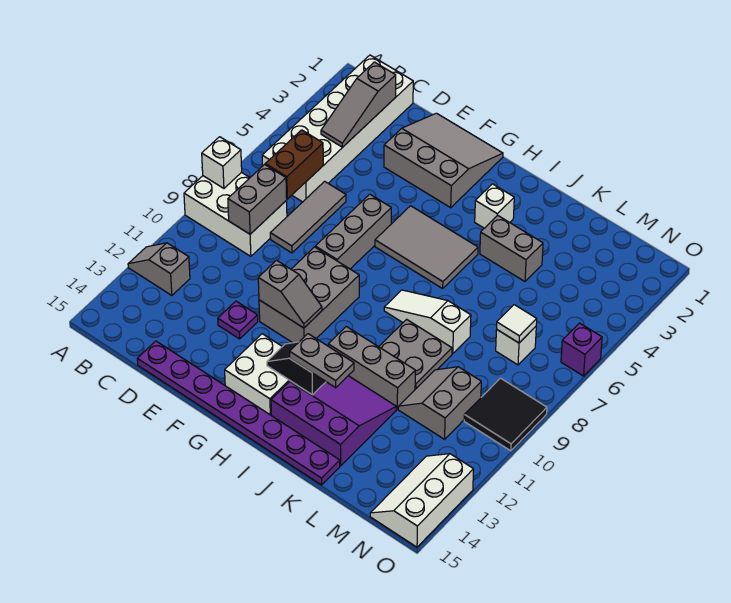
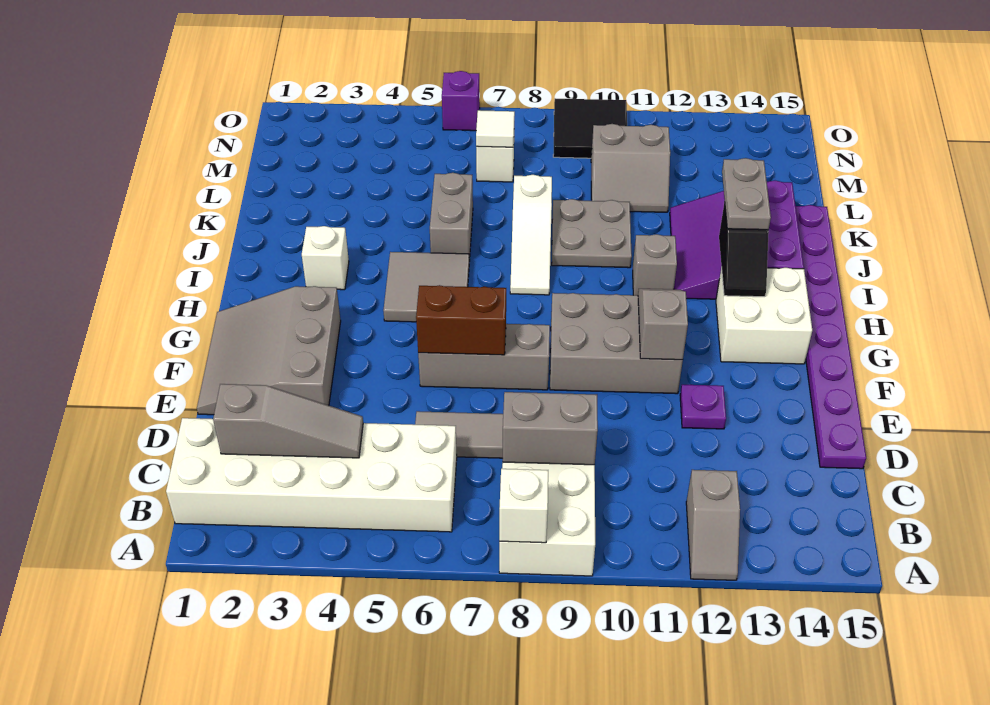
brown 1x2 brick [265,130,323,199] -> brown 1x2 brick moved to [416,285,506,355]
grey 2x3 tile [375,206,478,289] -> grey 2x2 tile [383,252,469,322]
grey 1x3 brick [328,327,415,409] -> grey 1x1 brick [633,234,677,295]
grey 1x2 brick [480,215,543,281] -> grey 1x2 brick moved to [430,173,473,261]
white 2x3 slope [370,454,474,547] -> none

